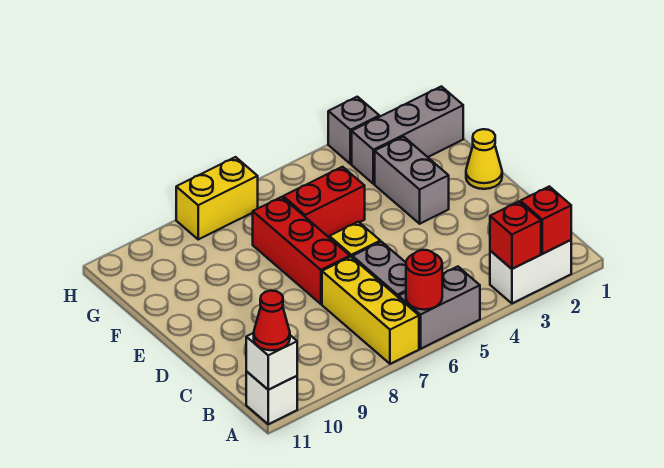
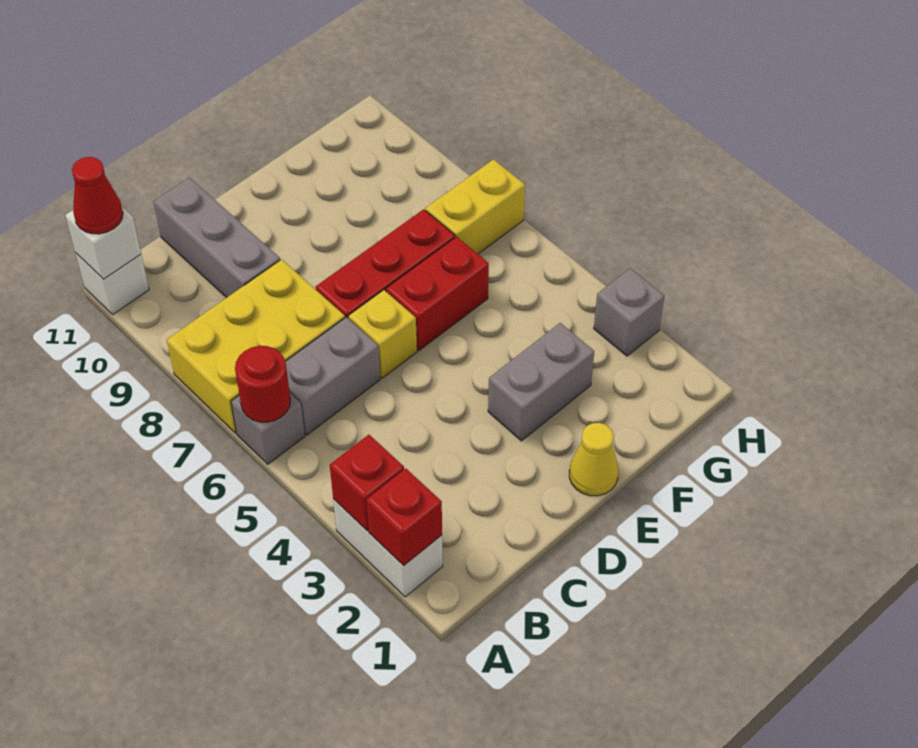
grey 1x2 brick [399,267,480,349] -> grey 1x1 brick [231,394,305,464]
yellow 1x3 brick [322,257,419,364] -> yellow 2x3 brick [167,259,345,433]
red 1x2 brick [283,167,365,237] -> red 1x2 brick turned to [386,237,489,350]
grey 1x3 brick [352,86,463,184] -> grey 1x3 brick moved to [154,177,280,298]
yellow 1x2 brick [176,157,258,239] -> yellow 1x2 brick turned to [425,159,525,254]

